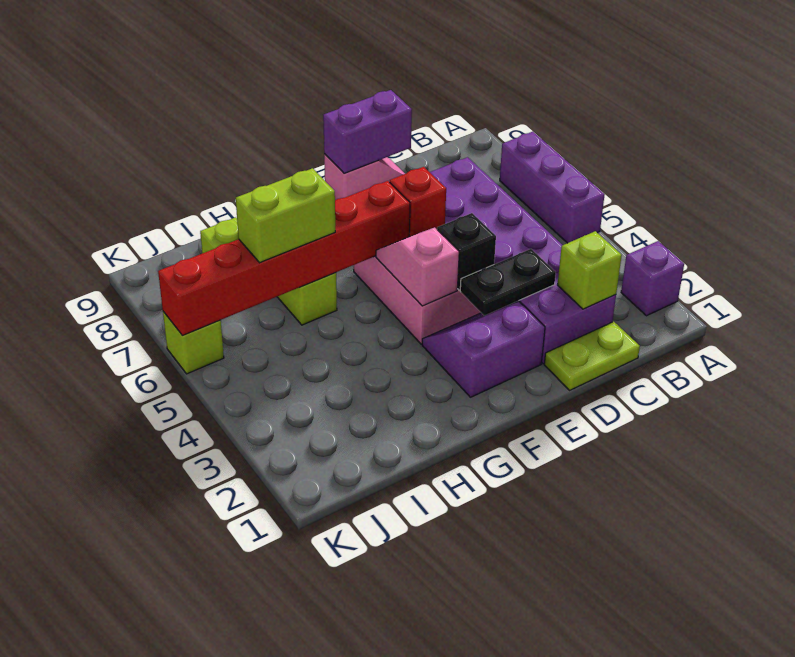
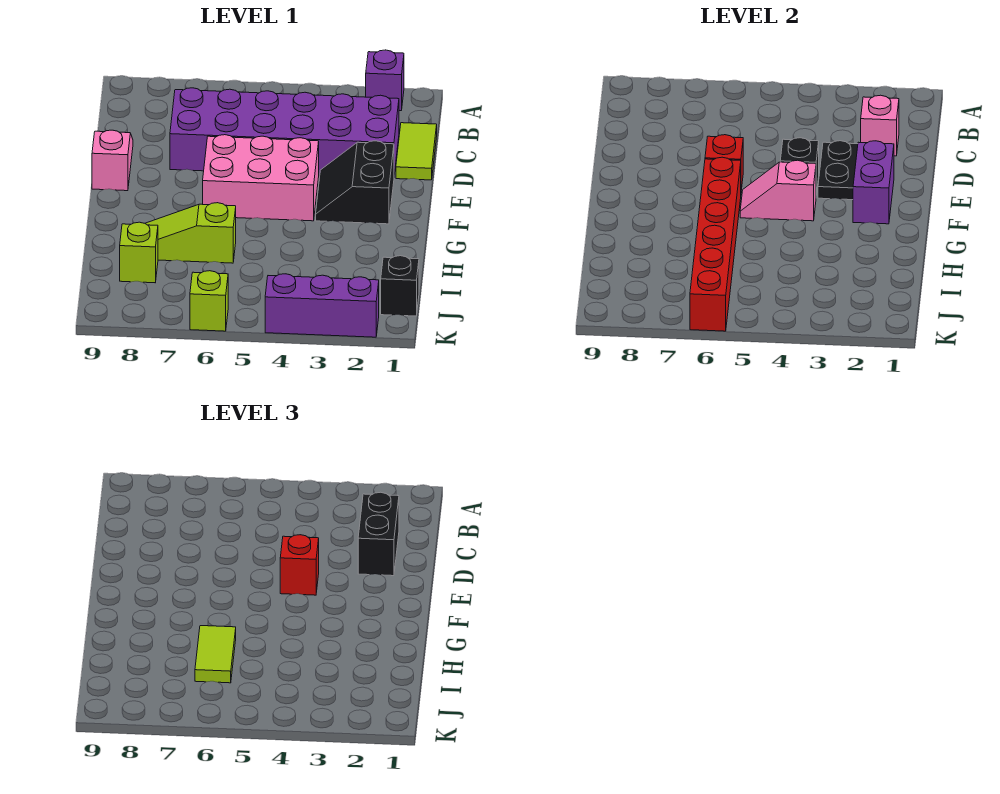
purple 1x3 brick [500,132,605,243] -> purple 1x3 brick moved to [265,274,379,337]
lime 1x2 plate [544,322,640,390] -> lime 1x2 tile [396,123,437,180]
lime 1x1 brick [558,231,622,309] -> pink 1x1 brick [861,95,899,156]
none -> black 1x2 brick [358,492,399,576]
purple 1x2 brick [323,90,412,173] -> purple 1x2 brick moved to [853,141,894,224]
purple 2x2 slope [422,302,545,397] -> black 2x2 slope [316,141,394,224]
none -> red 1x1 brick [280,535,319,595]
lime 1x2 brick [236,168,335,263] -> lime 1x2 tile [195,626,236,683]
none -> black 1x1 brick [381,256,419,316]

